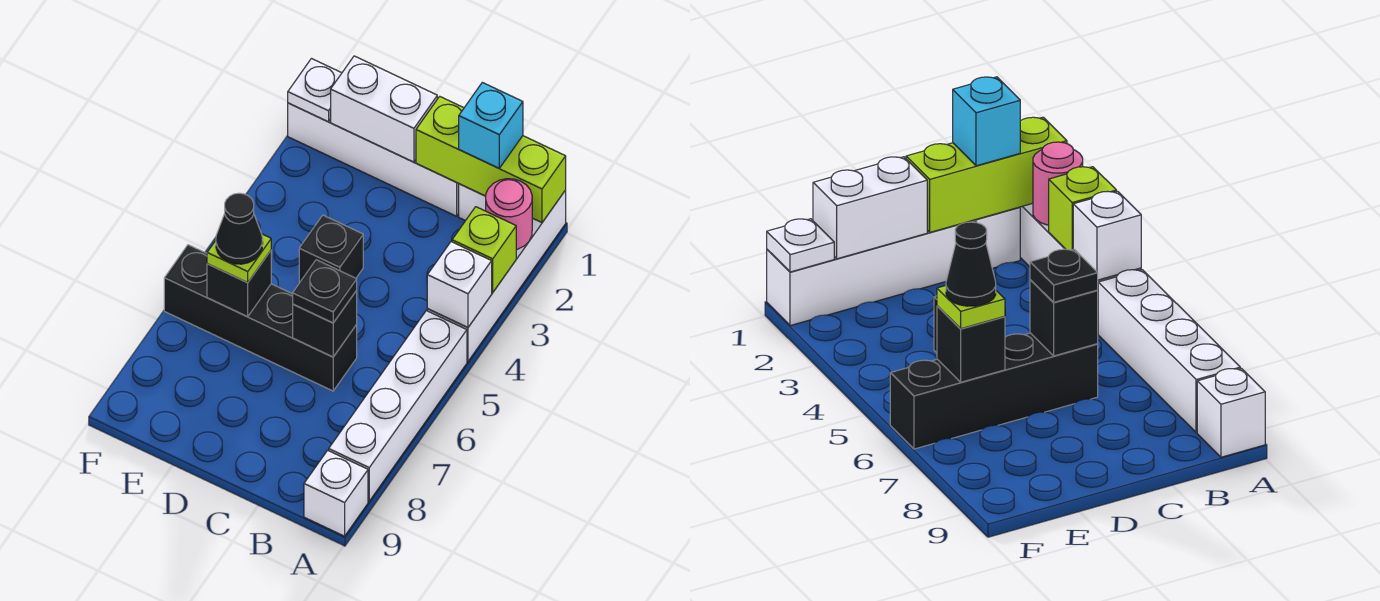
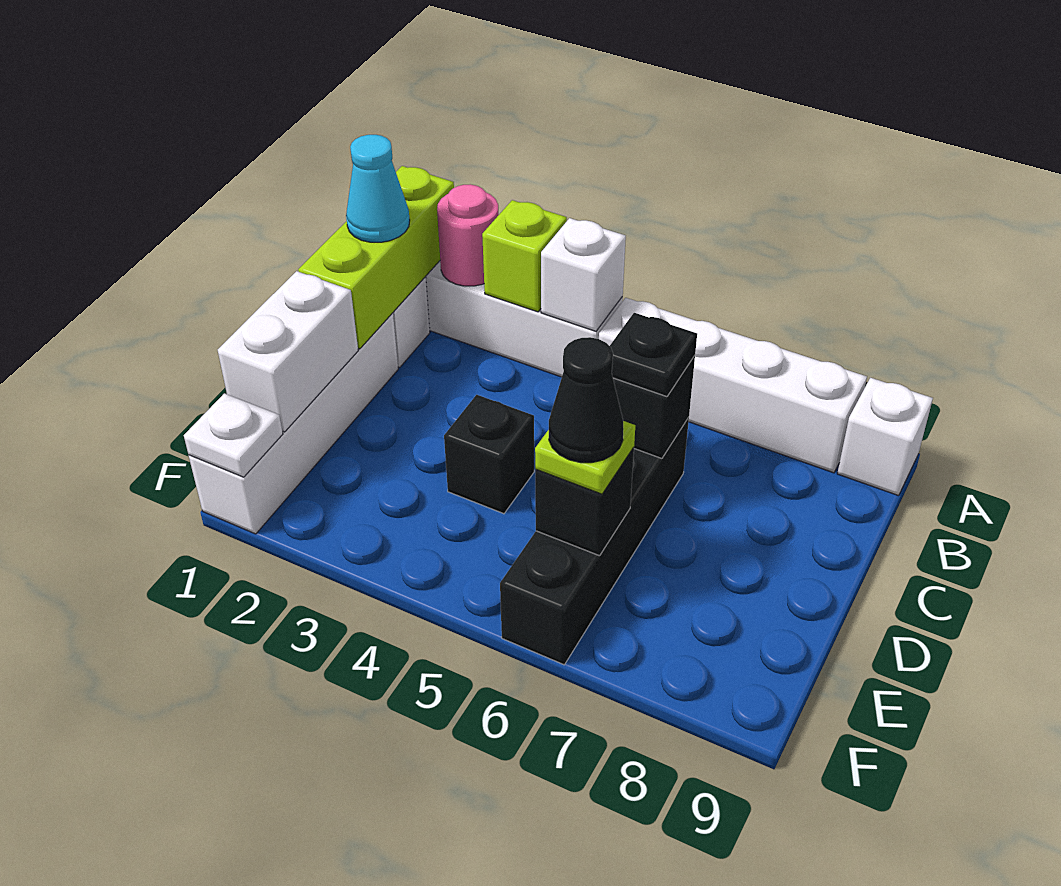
cyan 1x1 brick [459,82,523,168] -> cyan 1x1 cone [346,135,410,242]

